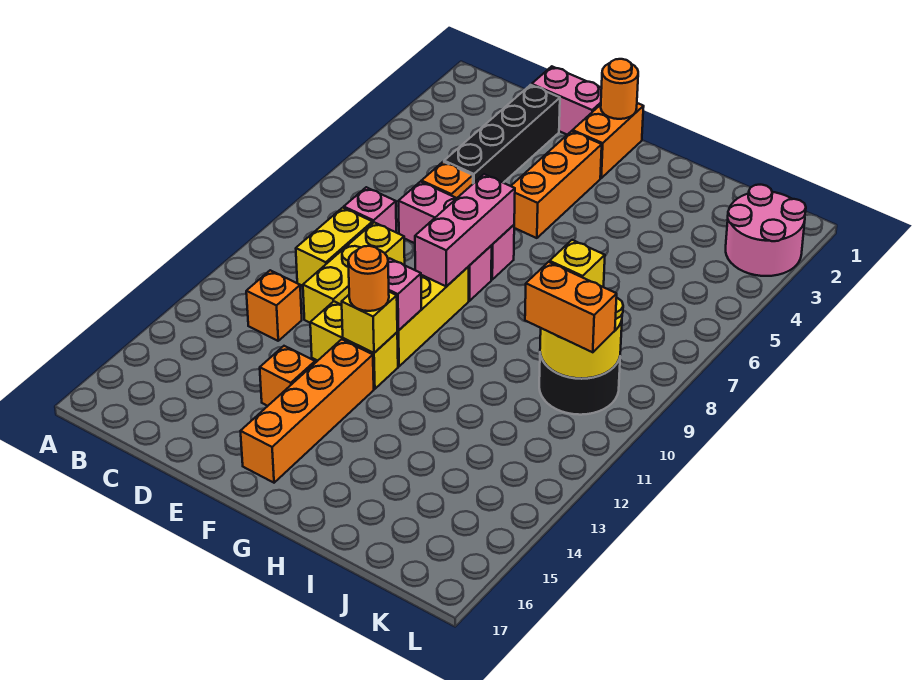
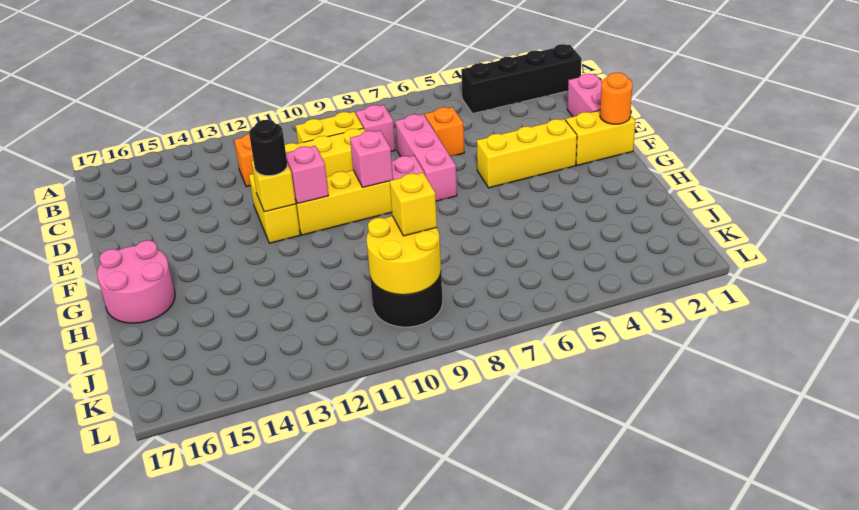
black 1x4 brick [444,85,560,183] -> black 1x4 brick moved to [461,44,582,114]
orange 1x1 brick [260,346,315,406] -> none
orange 1x2 brick [573,103,644,178] -> yellow 1x2 brick [566,110,635,166]
orange 1x3 brick [511,131,602,238] -> yellow 1x3 brick [477,119,577,188]
pink 1x3 brick [415,174,515,287] -> pink 1x1 brick [350,131,393,187]
orange 1x1 round brick [348,246,389,311] -> black 1x1 round brick [249,120,287,176]
orange 1x4 brick [241,339,374,483] -> none
orange 1x2 brick [525,262,617,352] -> none
pink 2x2 round brick [726,185,806,276] -> pink 2x2 round brick moved to [97,240,175,323]

